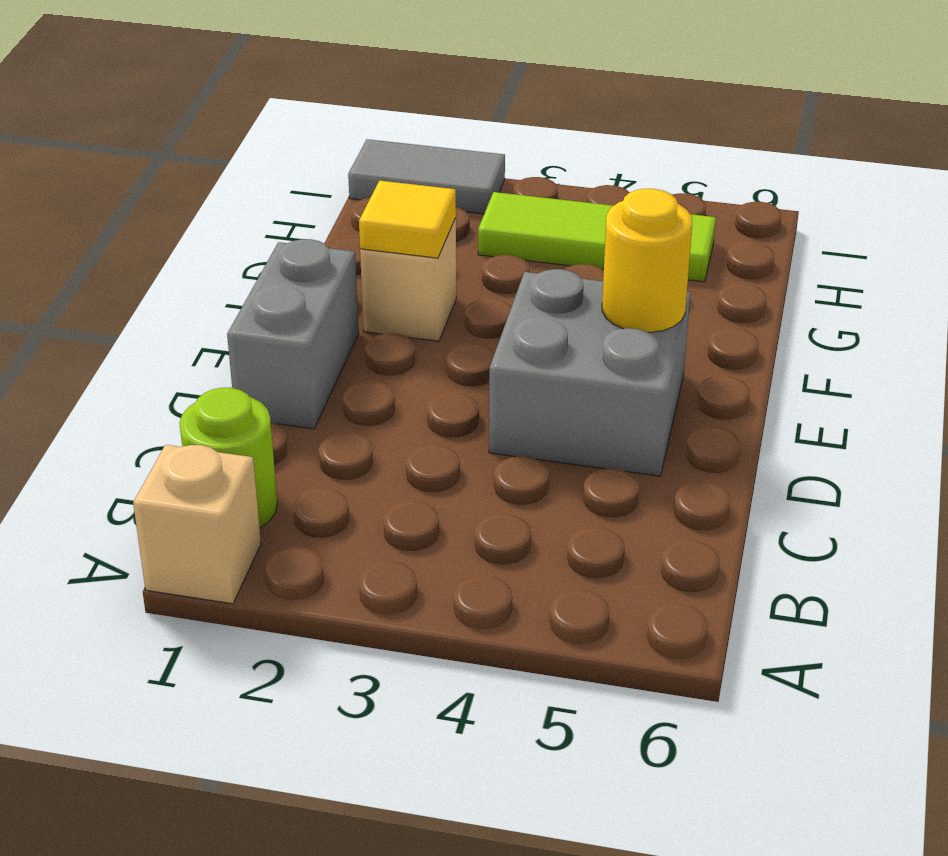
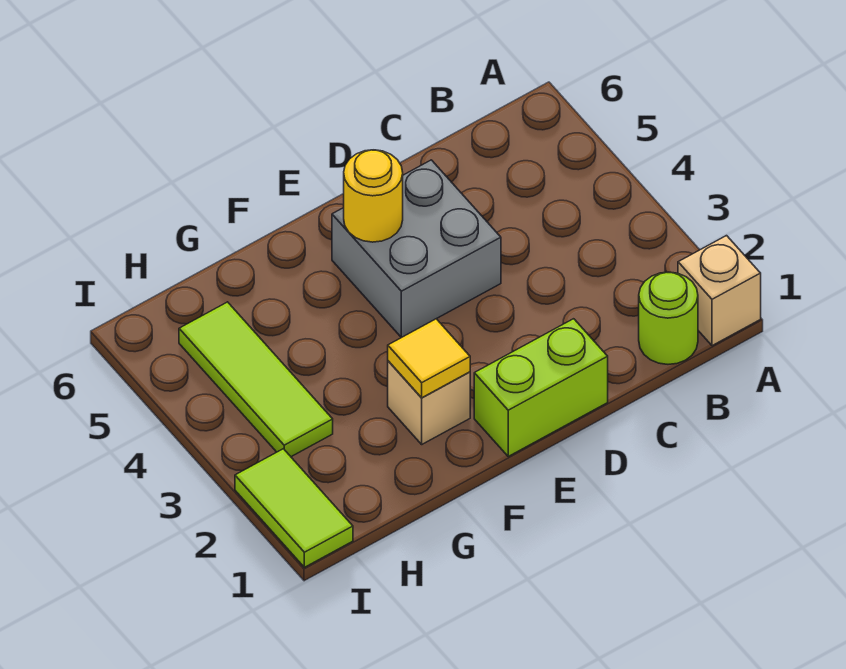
grey 1x2 brick [227,239,359,429] -> lime 1x2 brick [474,319,608,456]
grey 1x2 tile [348,139,505,214] -> lime 1x2 tile [235,449,353,567]

